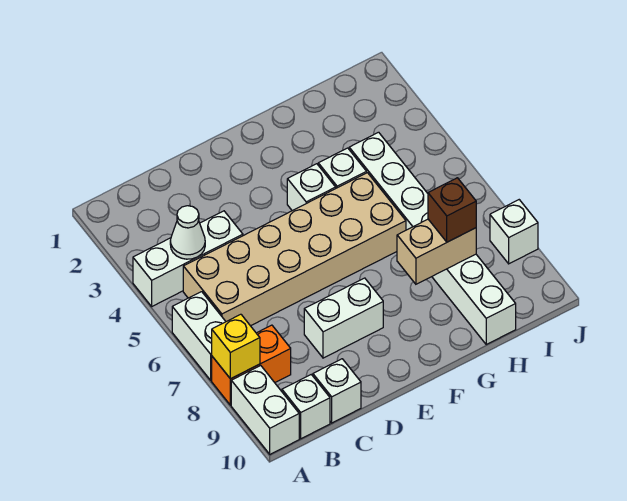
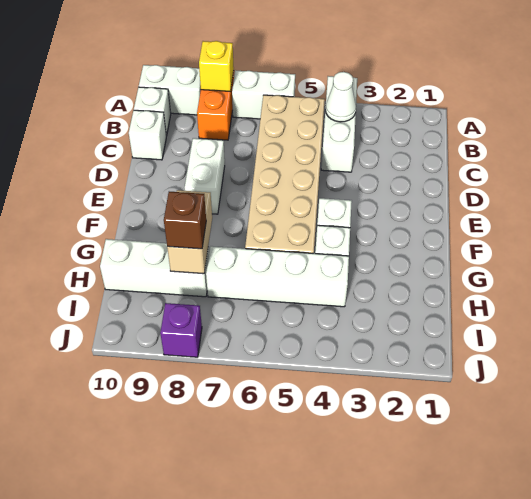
white 1x1 brick [490,200,538,264] -> purple 1x1 brick [160,303,202,357]

